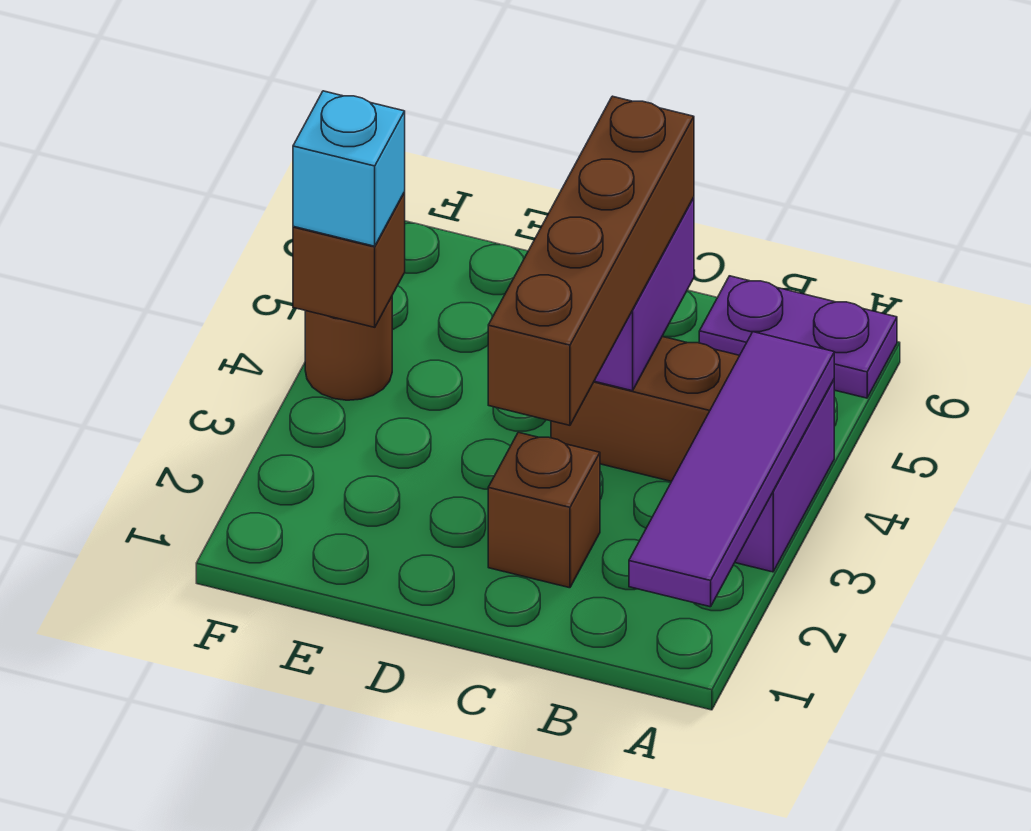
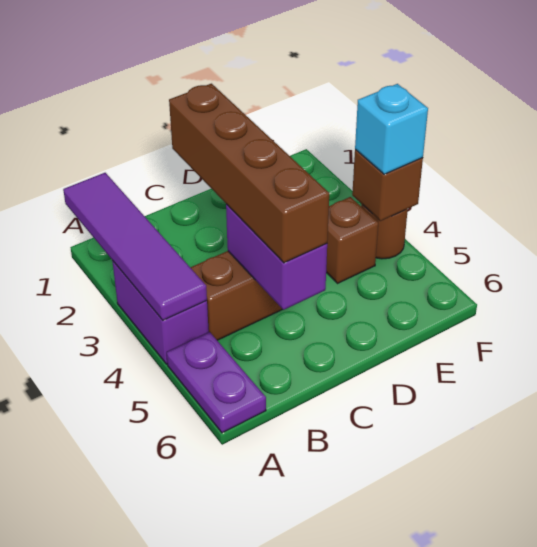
purple 1x2 plate [699,276,897,398] -> purple 1x2 plate turned to [167,332,266,433]
brown 1x1 brick [488,432,600,588] -> brown 1x1 brick moved to [326,197,378,283]

